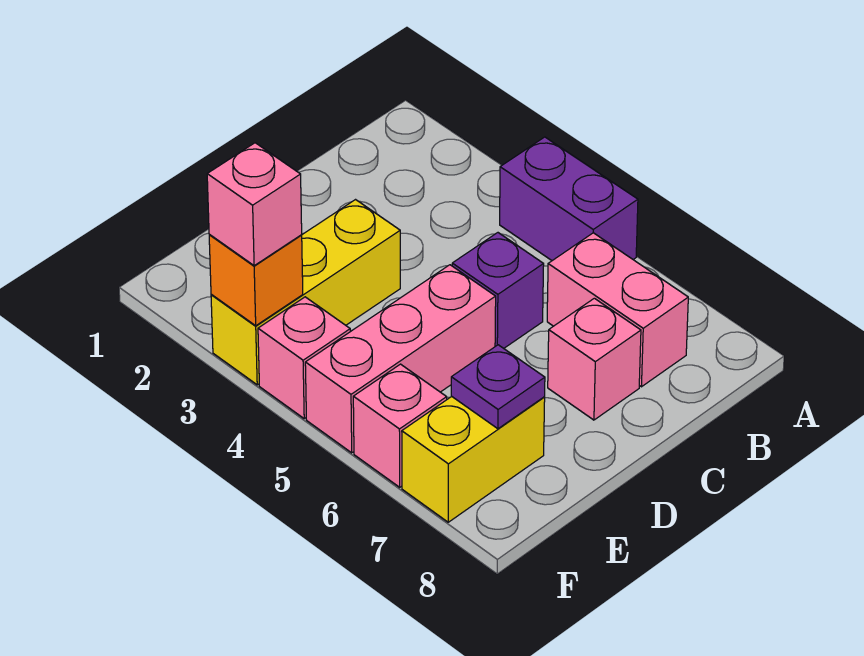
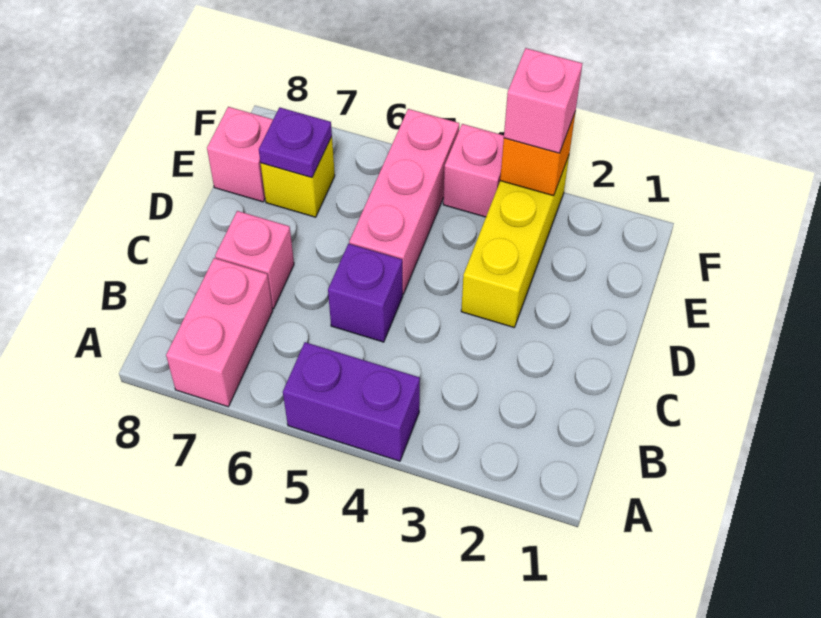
pink 1x2 brick [547,233,688,387] -> pink 1x2 brick turned to [166,258,273,407]
yellow 1x2 brick [402,396,545,522] -> yellow 1x1 brick [261,137,335,217]
pink 1x1 brick [353,364,447,487] -> pink 1x1 brick moved to [207,107,273,202]

